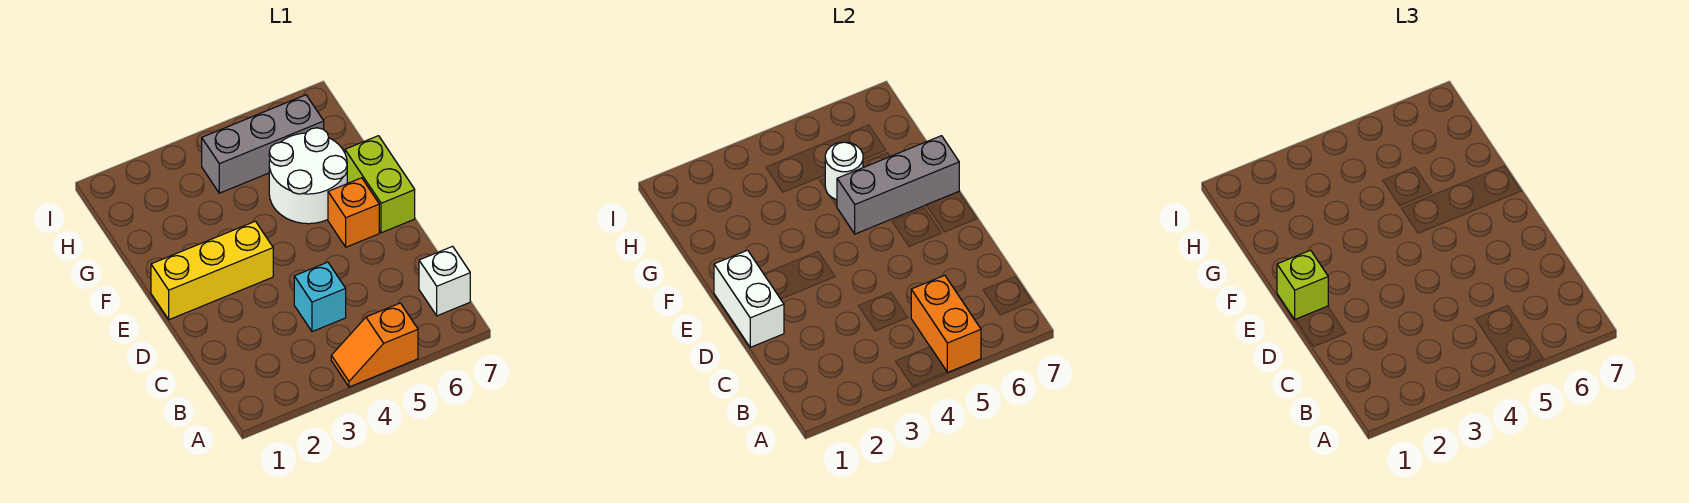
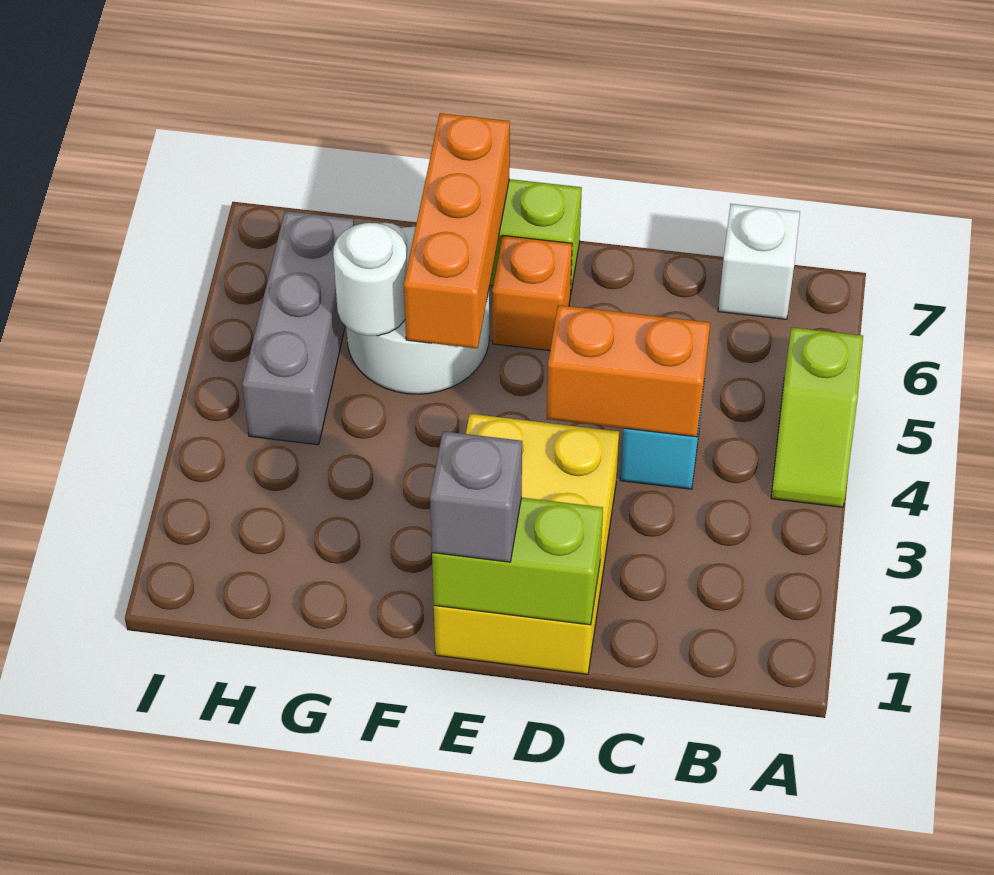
orange 1x2 slope [331,303,418,387] -> lime 1x2 slope [771,327,863,507]
orange 1x2 brick [911,275,981,373] -> orange 1x2 brick moved to [547,305,710,437]
white 1x2 brick [714,250,784,347] -> lime 1x2 brick [432,498,603,625]
yellow 1x3 brick [151,221,273,320] -> yellow 2x3 brick [434,414,619,674]
lime 1x1 brick [1277,250,1328,320] -> grey 1x1 brick [430,431,522,562]
grey 1x3 brick [837,136,959,234] -> orange 1x3 brick [404,113,510,348]

